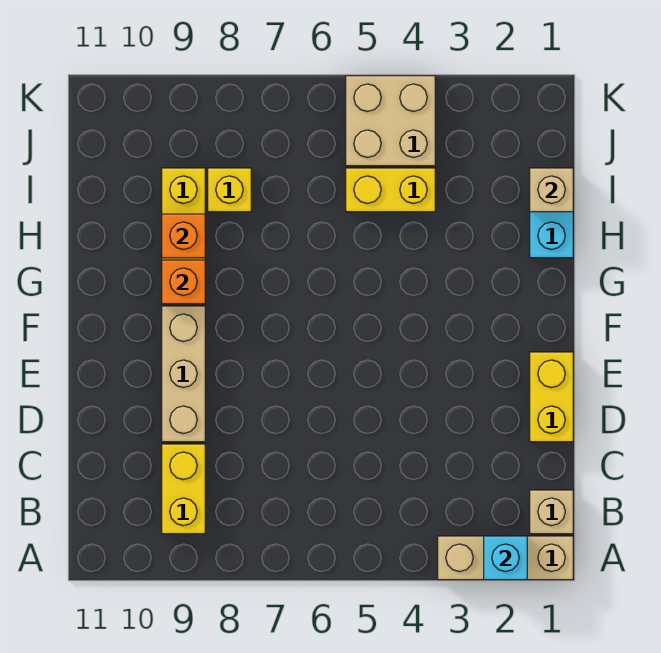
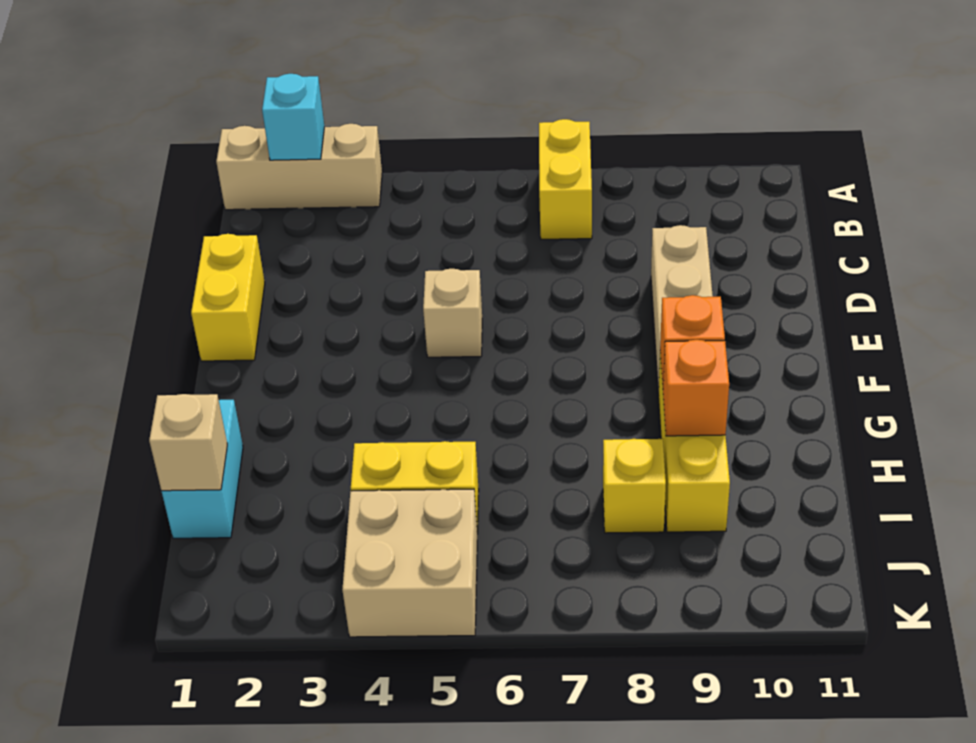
tan 1x1 brick [530,490,573,534] -> tan 1x1 brick moved to [423,269,482,357]
yellow 1x2 brick [162,444,205,534] -> yellow 1x2 brick moved to [539,119,592,239]

